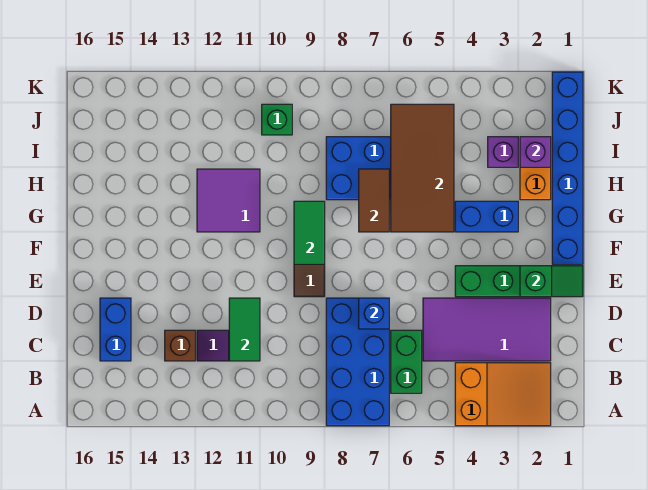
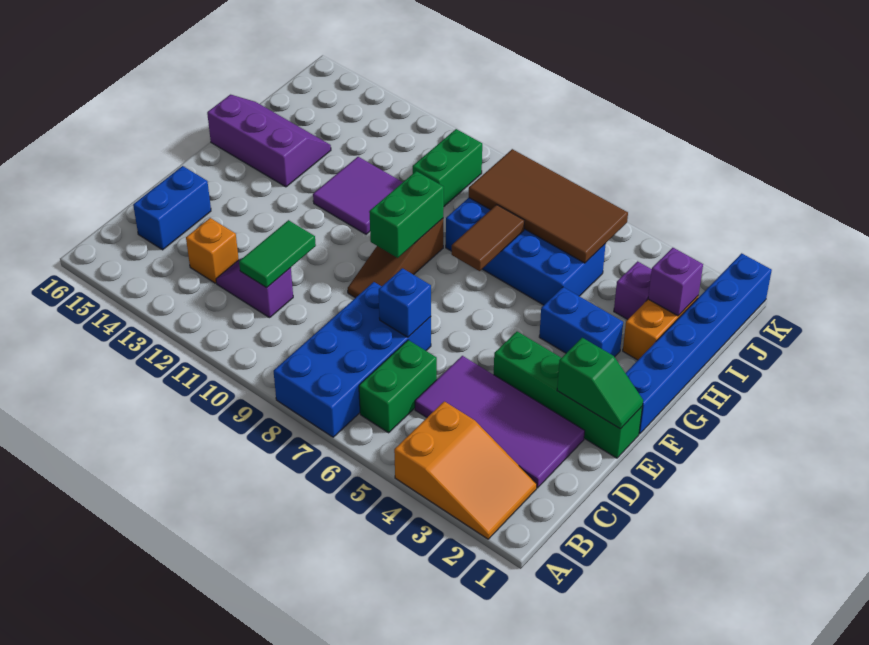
brown 1x1 brick [165,330,195,361] -> orange 1x1 brick [186,218,239,283]
green 1x2 tile [294,201,325,264] -> green 1x2 brick [369,171,444,258]
brown 2x4 tile [391,104,454,232] -> brown 2x4 tile turned to [469,149,628,263]
none -> purple 2x3 slope [207,95,331,187]
green 1x1 brick [262,104,292,135] -> green 1x2 brick [413,129,482,206]

